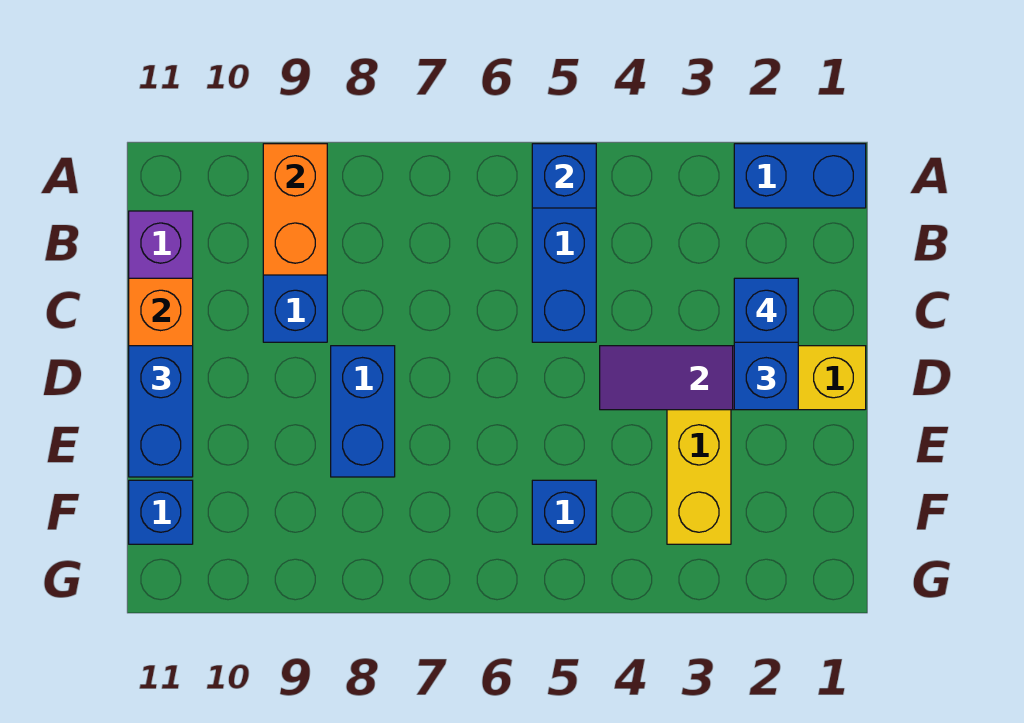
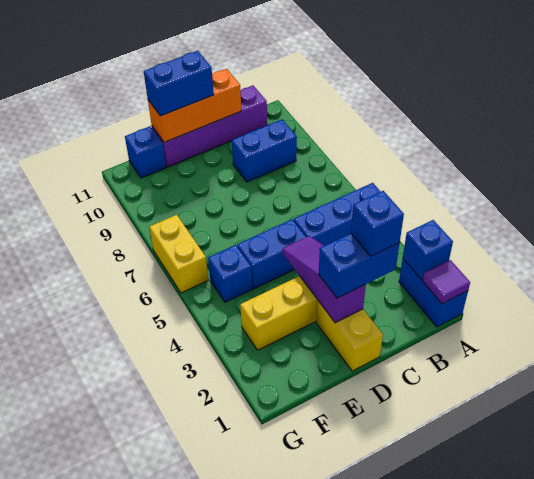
none -> purple 1x1 tile [422,260,470,304]
blue 1x1 brick [532,144,596,208] -> blue 1x1 brick moved to [403,220,453,280]
orange 1x2 brick [263,144,327,275] -> none
blue 1x2 brick [331,346,395,477] -> blue 1x2 brick moved to [237,219,306,289]
none -> yellow 1x2 brick [149,215,208,293]

